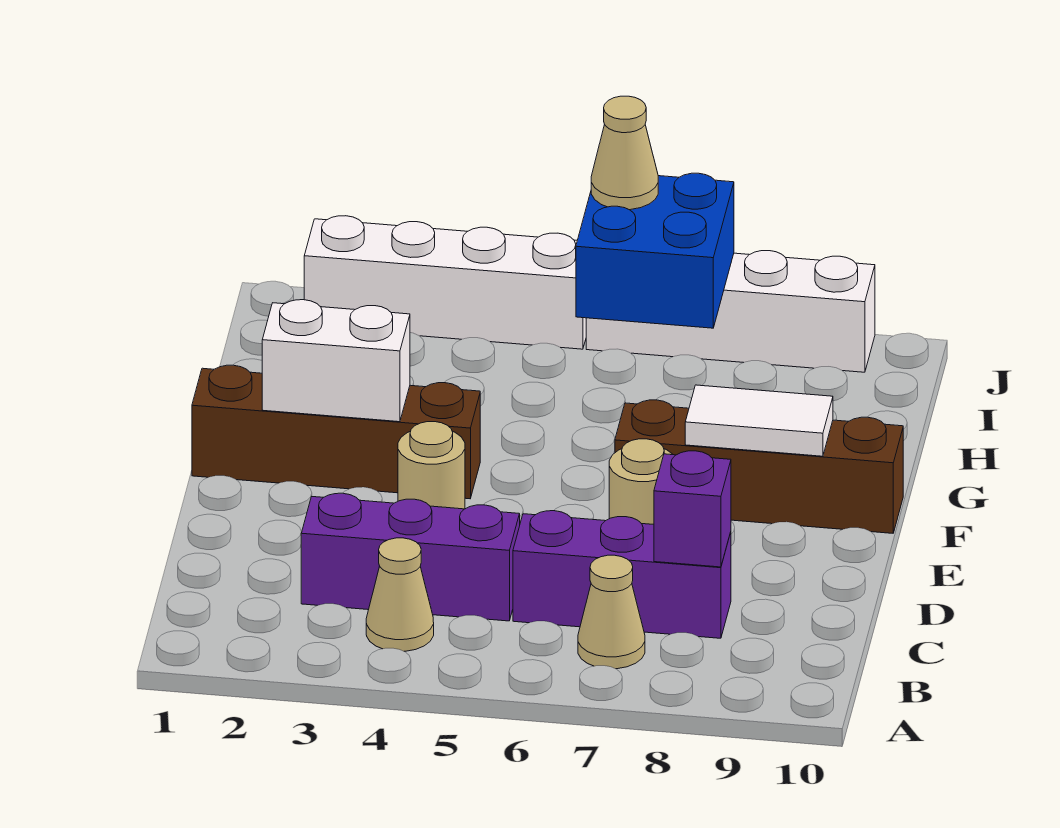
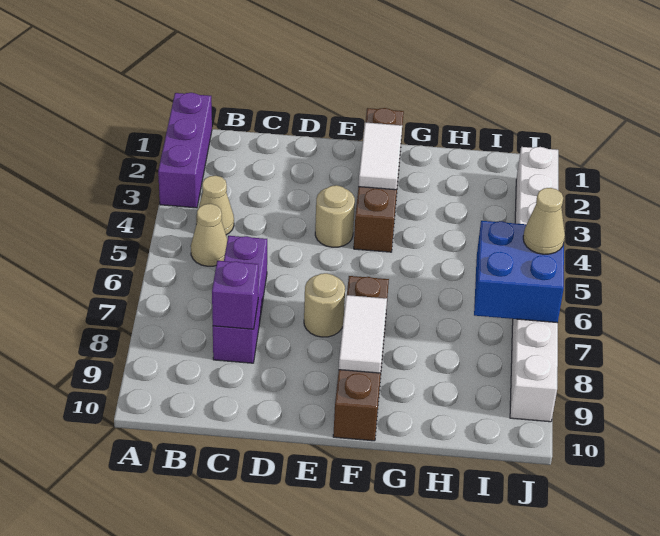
tan 1x1 cone [578,555,645,669] -> tan 1x1 cone moved to [191,204,227,266]
purple 1x3 brick [301,493,520,621] -> purple 1x3 brick moved to [158,93,212,208]
white 1x2 brick [262,300,410,422] -> white 1x2 tile [358,122,402,190]

